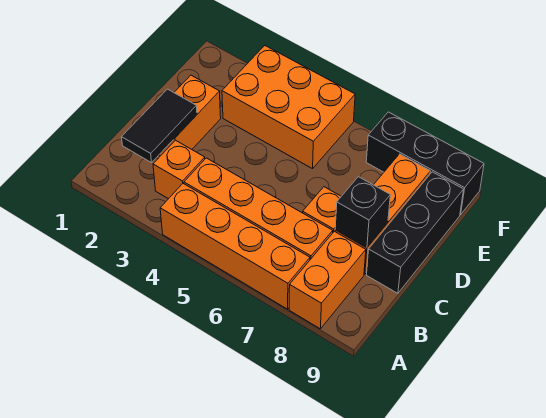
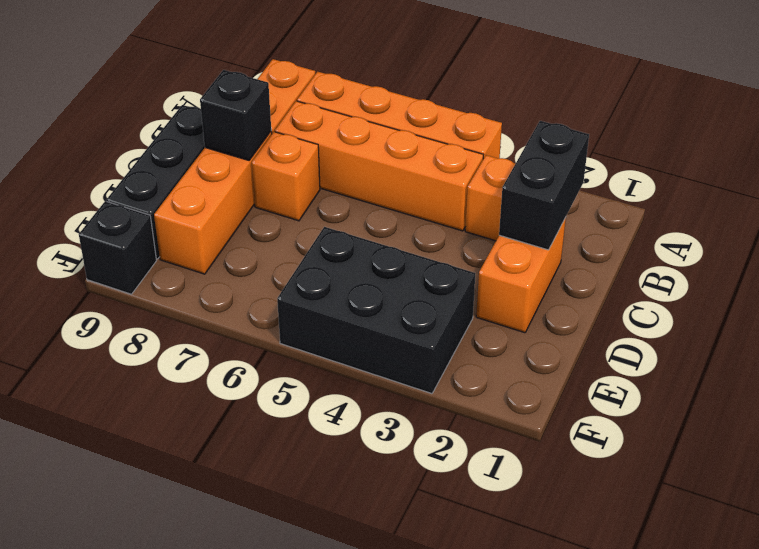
black 1x2 tile [122,89,197,163] -> black 1x2 brick [499,121,589,250]
orange 2x3 brick [222,46,355,169] -> black 2x3 brick [277,227,475,394]
black 1x3 brick [366,112,484,215] -> black 1x1 brick [79,201,157,294]

